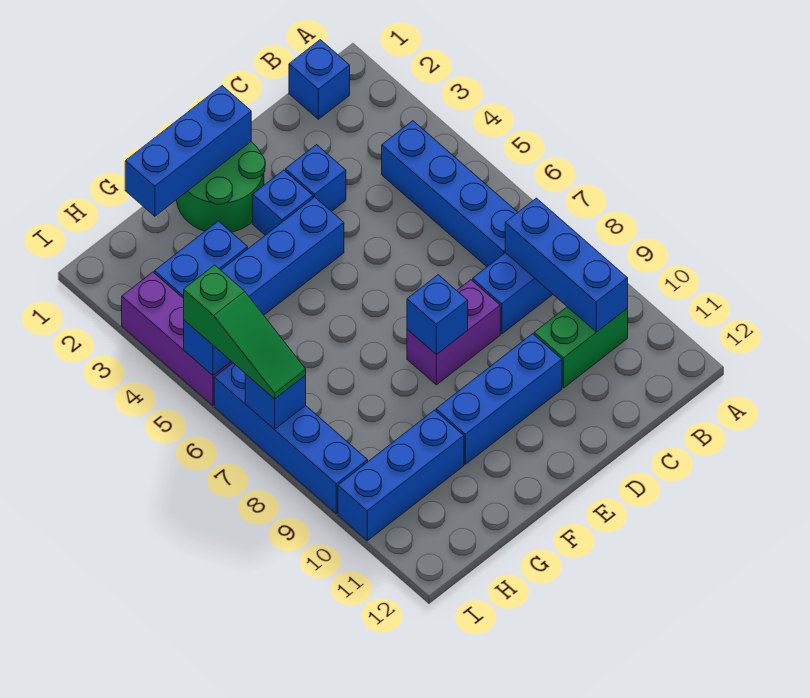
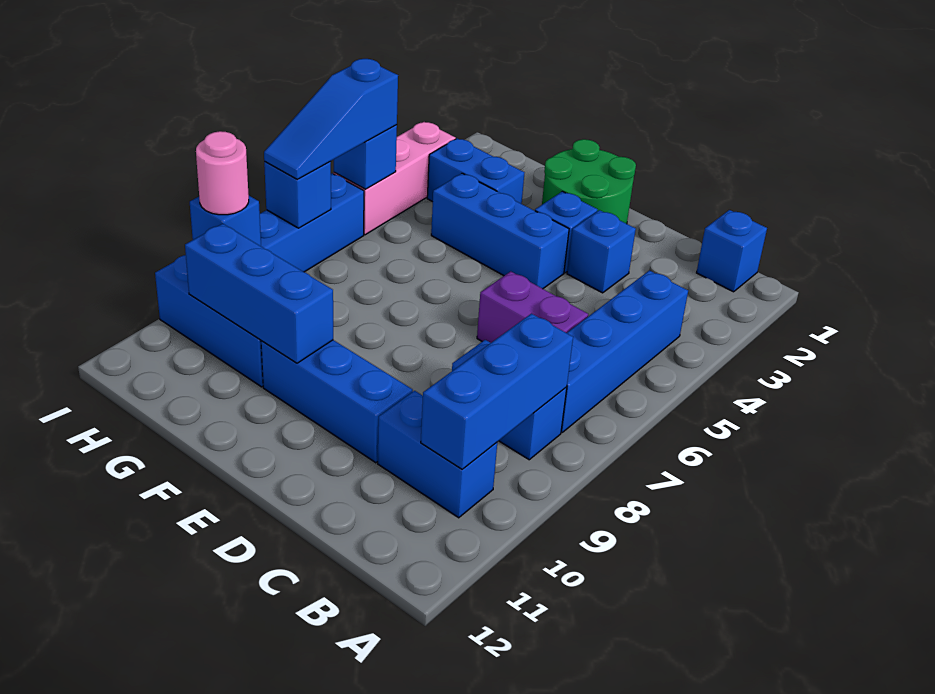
green 1x2 brick [534,307,628,388] -> blue 1x2 brick [378,391,497,518]
purple 1x2 brick [407,280,500,385] -> purple 1x2 brick moved to [477,271,588,343]
blue 1x3 brick [125,86,251,216] -> blue 1x3 brick moved to [185,224,333,363]
blue 1x1 brick [407,275,468,355] -> blue 1x1 brick moved to [190,196,261,246]
purple 1x3 brick [122,272,233,406] -> pink 1x3 brick [334,122,456,235]
green 1x3 slope [184,265,306,399] -> blue 1x3 slope [264,59,398,179]
none -> pink 1x1 round brick [196,131,249,215]

